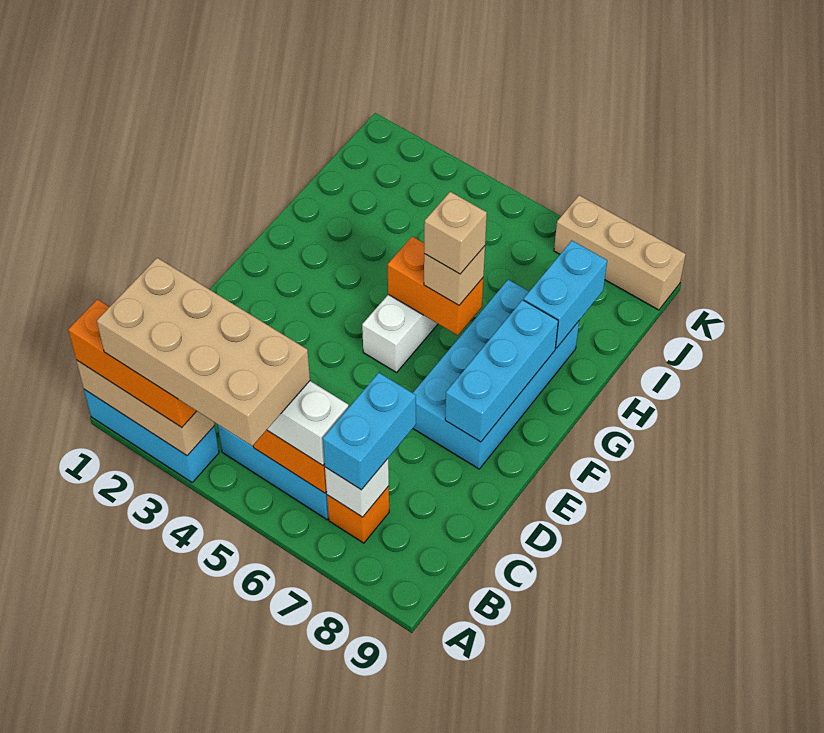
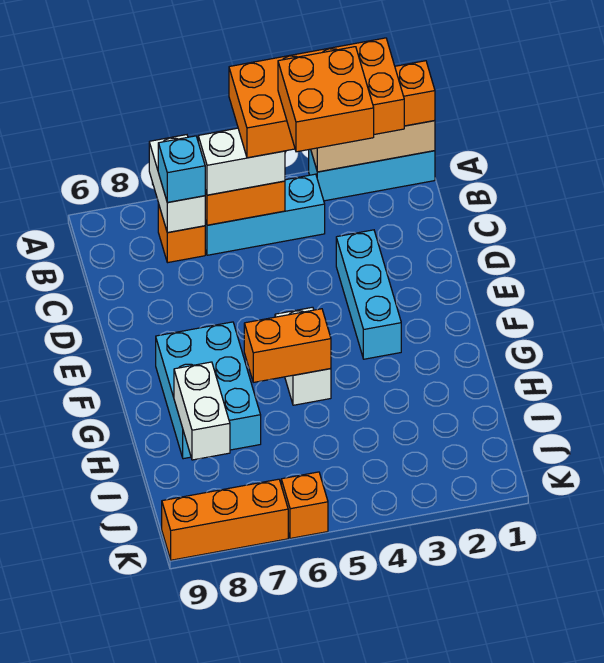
tan 2x4 brick [97,258,310,446] -> orange 2x4 brick [229,38,404,158]
none -> orange 2x2 brick [278,47,374,152]
white 1x1 brick [325,459,389,517] -> white 1x2 brick [149,135,205,233]
cyan 1x2 brick [323,373,416,490] -> cyan 1x1 brick [158,136,205,202]
cyan 2x4 brick [413,280,579,469] -> cyan 2x3 brick [156,322,261,459]
cyan 1x3 brick [445,300,558,442] -> cyan 1x3 brick moved to [336,230,401,359]
tan 1x1 brick [424,246,485,305] -> none
tan 1x1 brick [424,192,487,274] -> none
cyan 1x2 brick [524,241,607,348] -> white 1x2 brick [174,362,230,460]
none -> orange 1x1 brick [281,472,328,538]
tan 1x3 brick [554,195,686,310] -> orange 1x3 brick [162,479,288,560]

